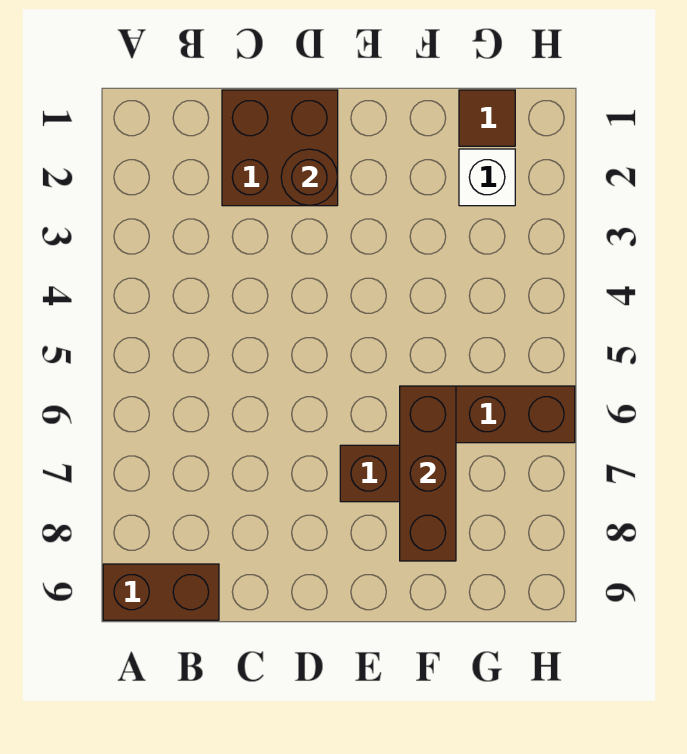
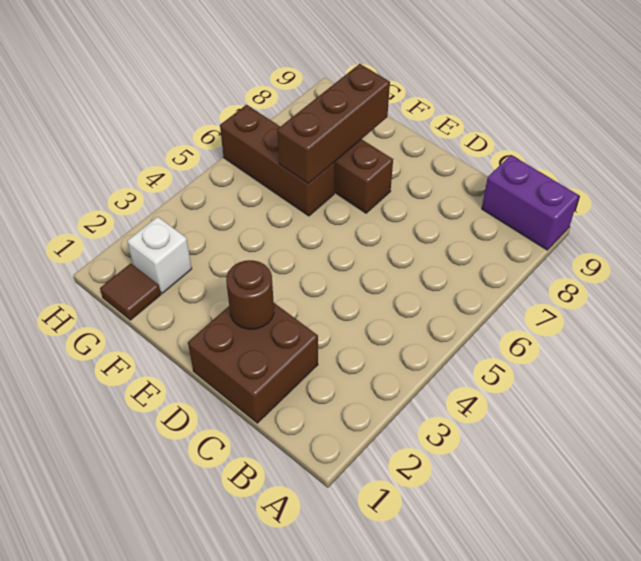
brown 1x2 brick [103,564,219,620] -> purple 1x2 brick [482,155,579,250]

